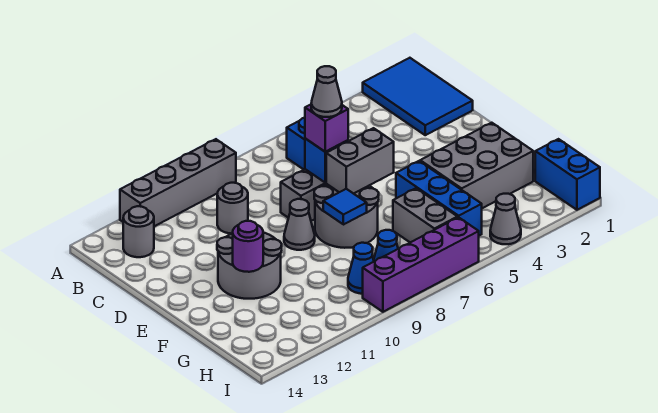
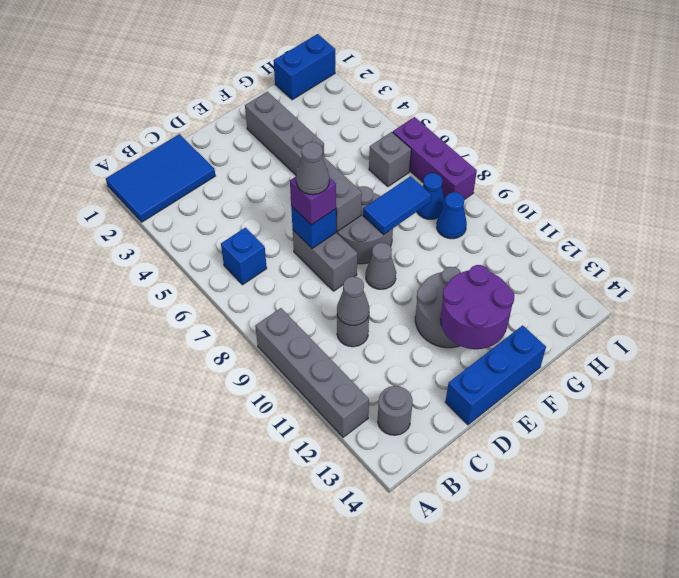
grey 2x3 brick [420,123,533,208] -> grey 1x3 brick [245,92,324,176]
blue 1x3 brick [396,161,482,236] -> blue 1x3 brick moved to [445,325,546,425]
blue 1x1 tile [323,189,367,225] -> blue 1x2 tile [363,176,431,235]
purple 1x1 round brick [233,221,263,272] -> purple 2x2 round brick [441,265,514,349]
grey 1x2 brick [393,188,458,242] -> grey 1x1 brick [369,132,411,187]
grey 1x1 cone [490,194,521,244] -> grey 1x1 cone moved to [337,277,369,326]
purple 1x4 brick [363,217,479,312] -> purple 1x3 brick [393,117,477,200]

